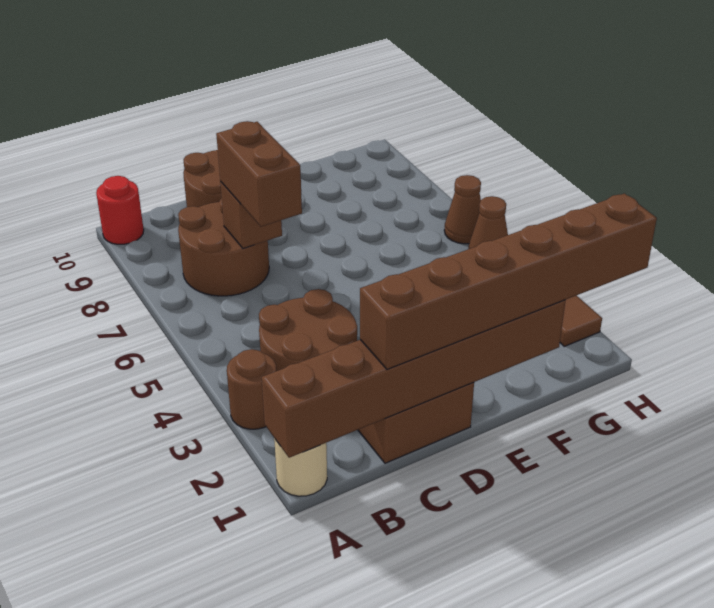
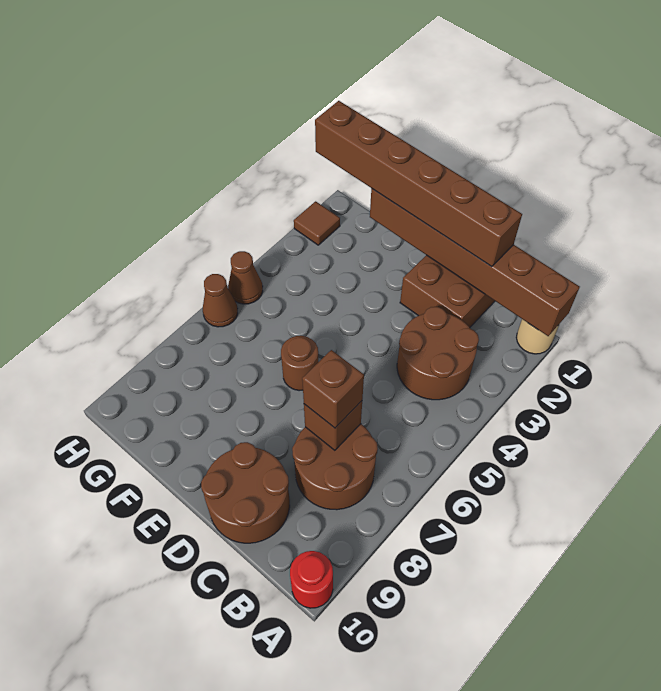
brown 1x1 round brick [227,349,276,429] -> brown 1x1 round brick moved to [281,336,318,391]
brown 1x2 brick [216,121,302,227] -> brown 1x1 brick [302,350,364,428]

